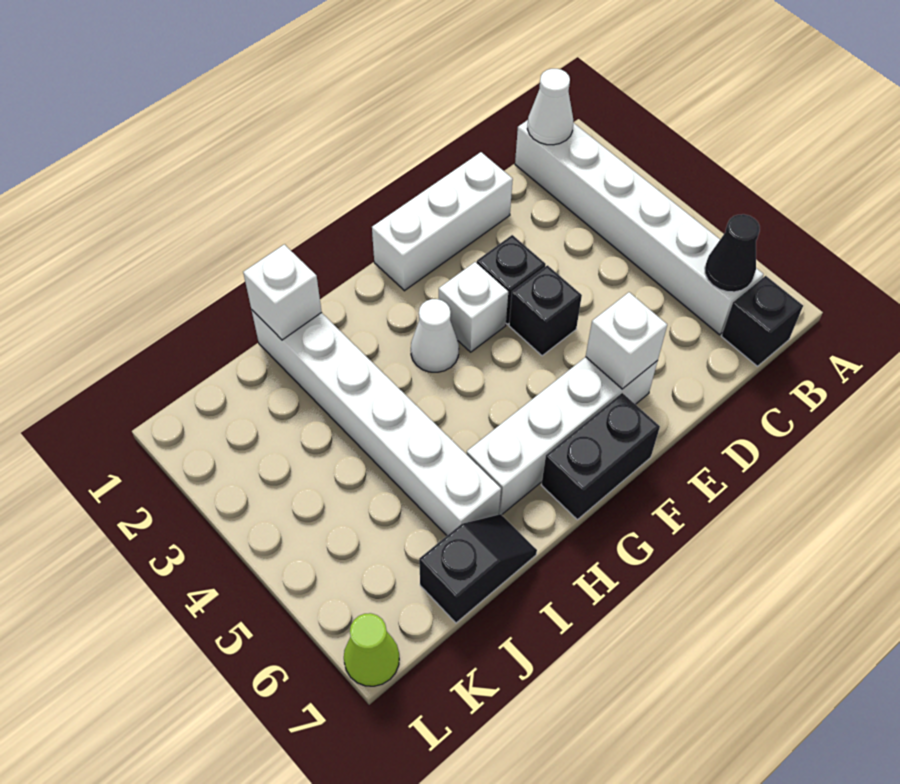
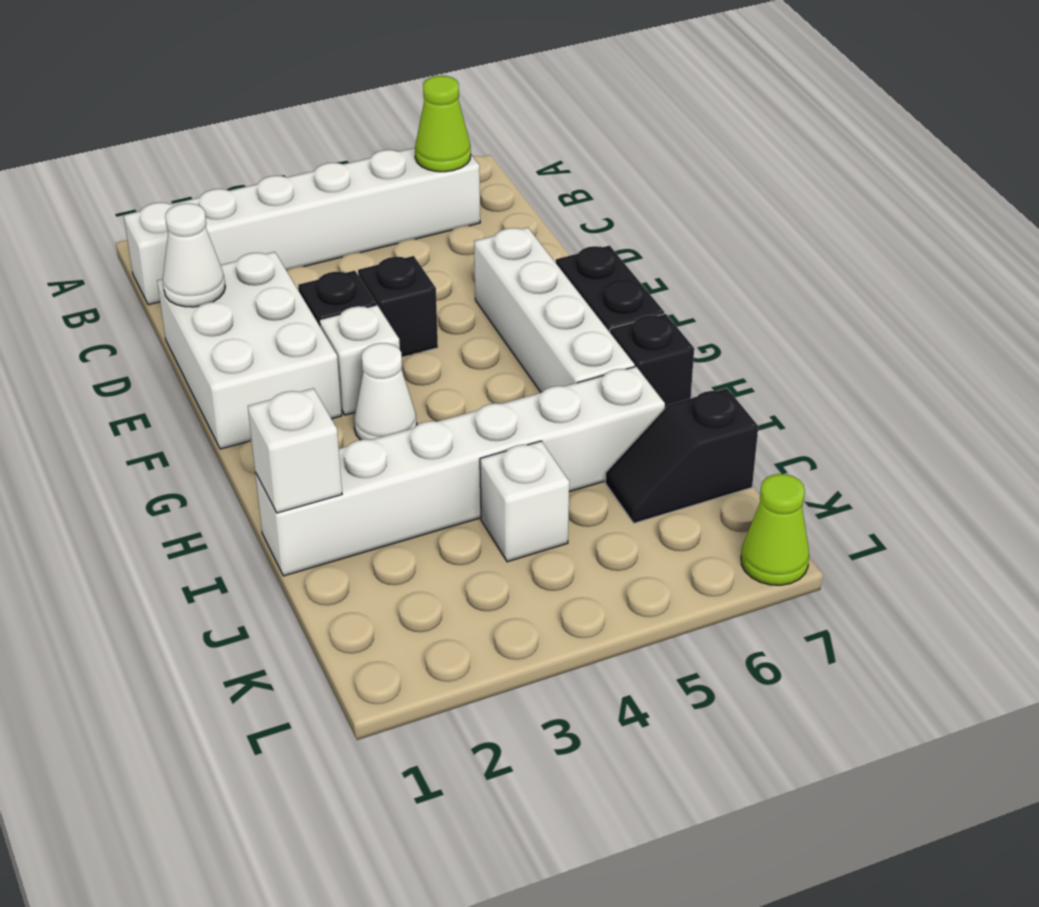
white 1x1 cone [527,69,573,145] -> white 1x1 cone moved to [163,203,225,307]
black 1x1 cone [705,214,760,292] -> lime 1x1 cone [415,76,471,172]
black 1x1 brick [721,276,803,366] -> black 1x1 brick moved to [610,314,694,408]
white 1x3 brick [372,152,513,291] -> white 2x3 brick [157,252,342,449]
white 1x1 brick [586,292,667,389] -> white 1x1 brick moved to [480,441,569,562]
black 1x2 slope [419,514,537,623] -> black 1x2 slope turned to [605,388,758,523]

